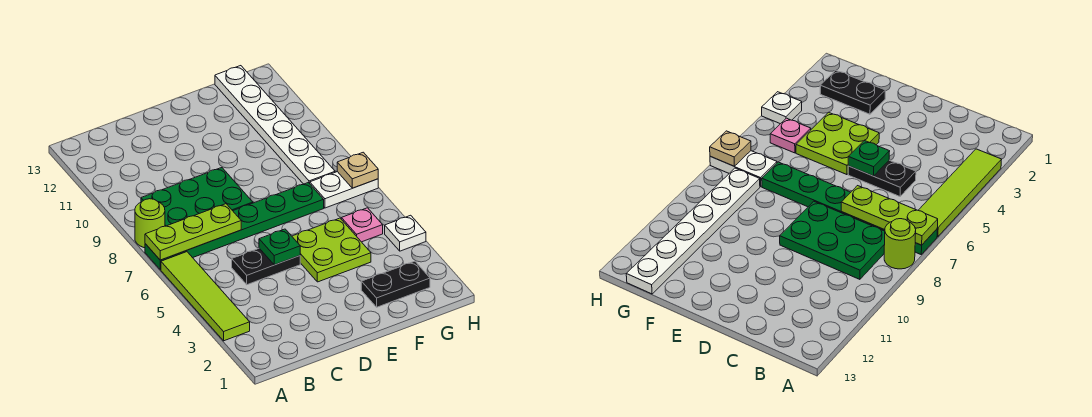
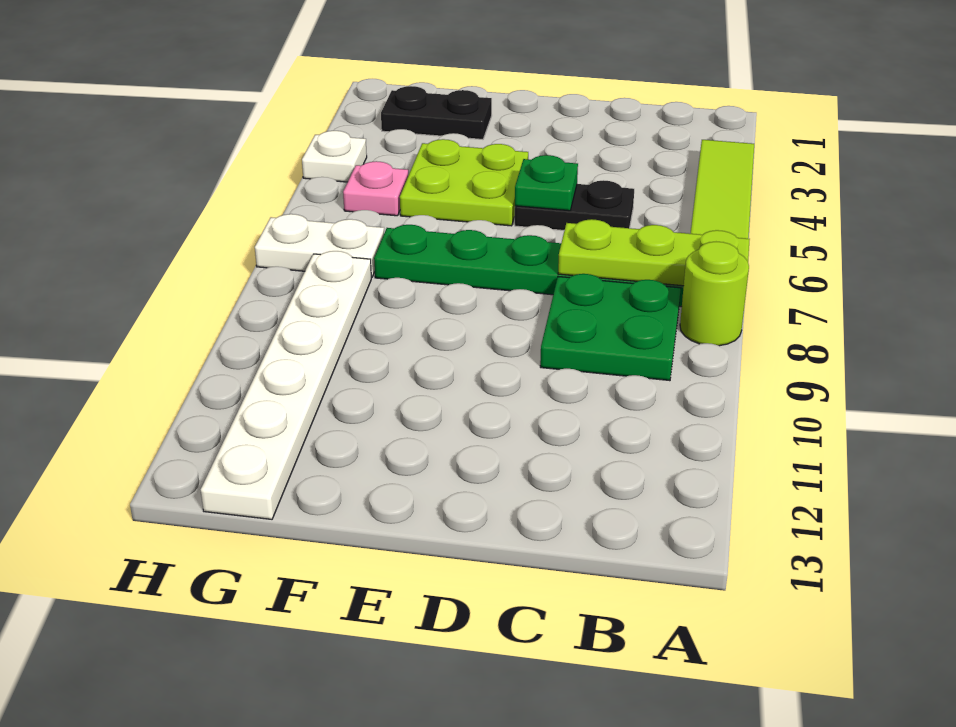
green 2x3 plate [141,168,253,226] -> green 2x2 plate [540,274,681,381]
tan 1x1 plate [337,152,378,188] -> none

